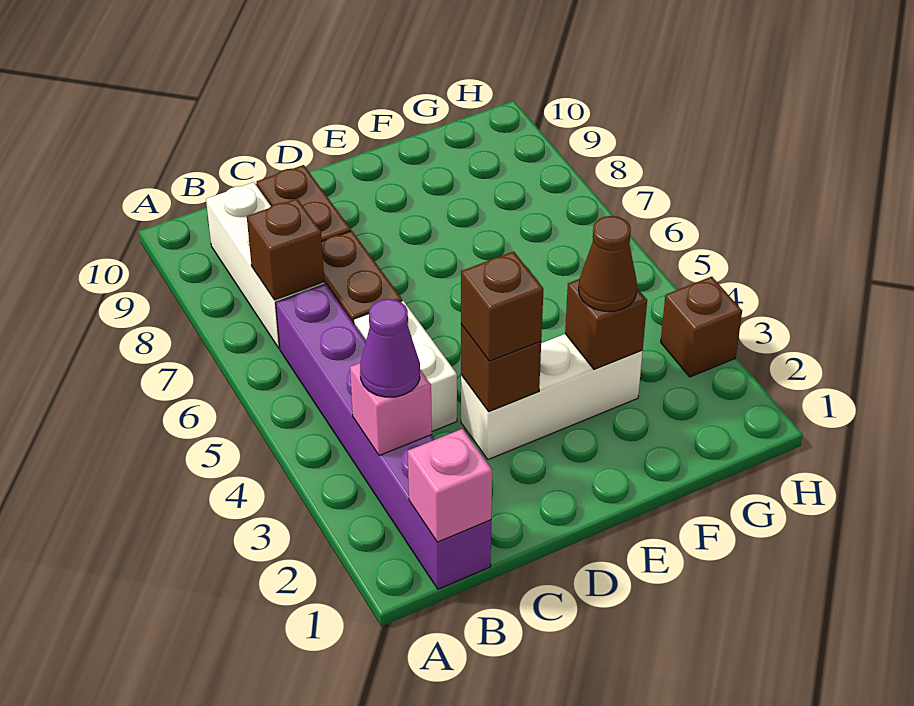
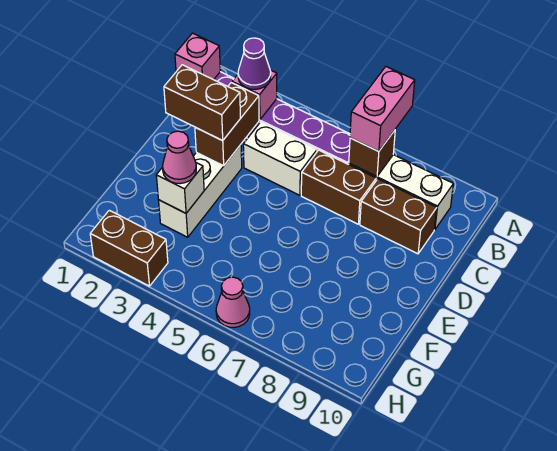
none -> pink 1x2 brick [350,67,415,151]
brown 1x1 brick [461,324,541,412] -> brown 1x2 brick [195,83,259,166]
brown 1x1 brick [461,251,544,361] -> brown 1x2 brick [164,65,240,141]
brown 1x1 brick [565,279,647,369] -> white 1x1 brick [156,163,204,213]
brown 1x1 cone [579,216,637,311] -> pink 1x1 cone [163,131,196,184]
brown 1x1 brick [661,277,742,377] -> brown 1x2 brick [90,210,168,286]
none -> pink 1x1 cone [216,277,250,328]

